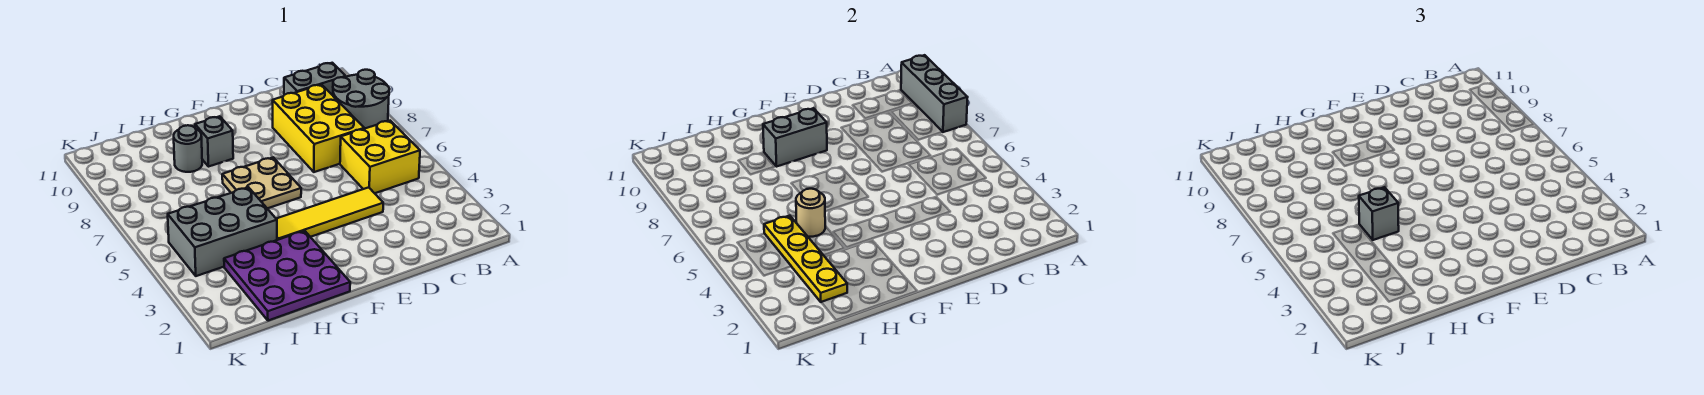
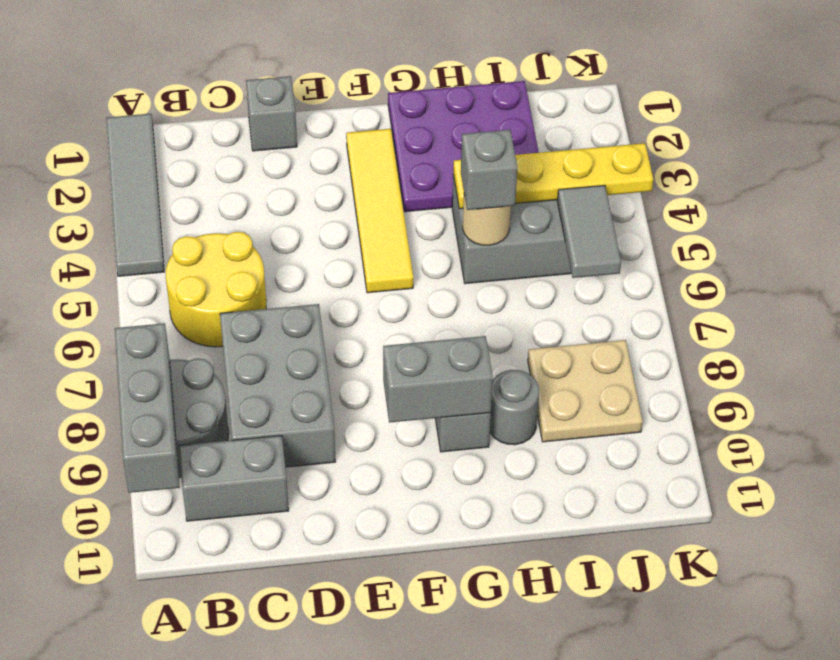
none -> grey 1x4 tile [107,114,164,276]
yellow 2x2 brick [340,121,420,193] -> yellow 2x2 round brick [166,232,266,347]
yellow 2x3 brick [273,85,364,172] -> grey 2x3 brick [220,304,335,467]
none -> grey 1x1 brick [246,76,297,151]
yellow 1x4 tile [277,187,383,240] -> yellow 1x4 tile turned to [346,129,414,293]
tan 2x2 plate [222,157,301,208] -> tan 2x2 plate moved to [528,340,643,442]
yellow 1x4 plate [764,216,847,302] -> yellow 1x4 plate turned to [453,143,653,209]
none -> grey 1x2 tile [557,185,621,278]

